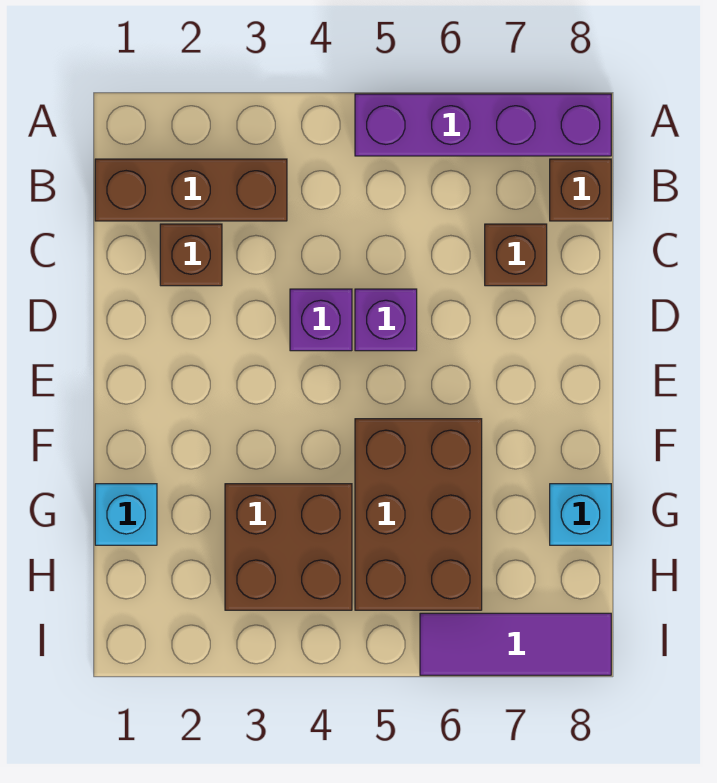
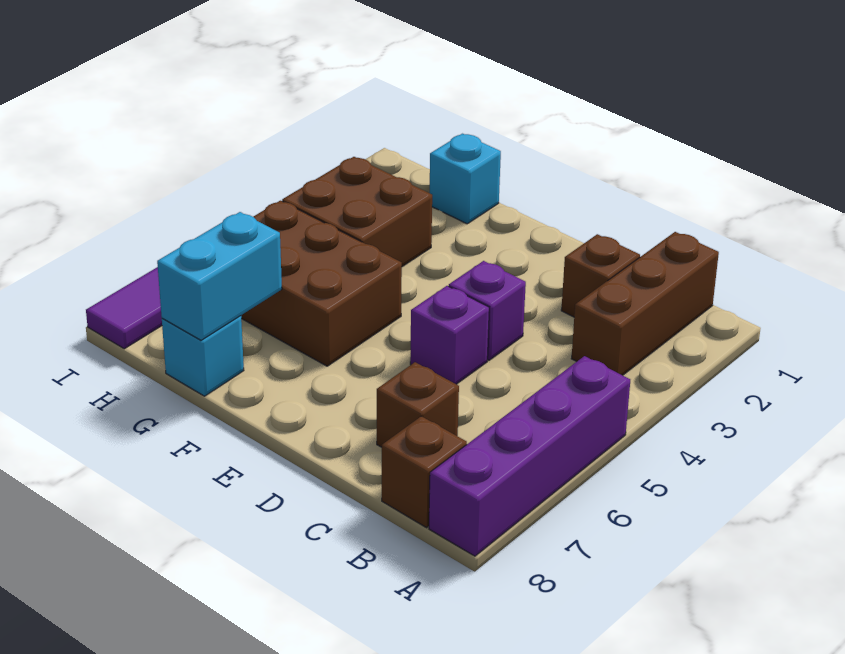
none -> cyan 1x2 brick [157,212,282,340]

